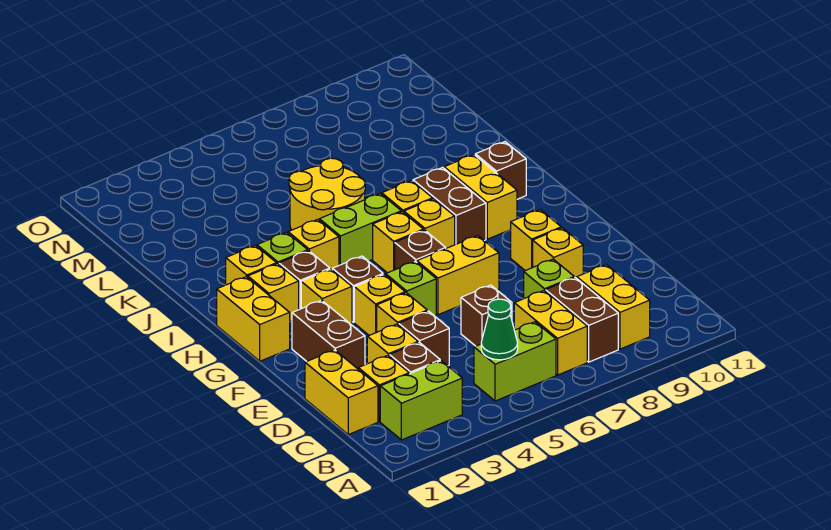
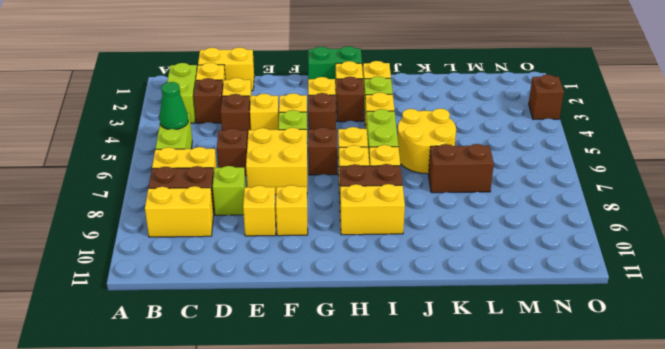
brown 1x2 brick [292,300,365,369] -> brown 1x2 brick moved to [428,144,494,193]
yellow 1x2 brick [417,235,499,315] -> yellow 2x2 brick [246,128,307,195]
yellow 1x2 brick [217,277,290,361] -> green 1x2 brick [308,46,362,89]
brown 1x1 brick [475,142,526,199] -> brown 1x1 brick moved to [529,75,564,119]

